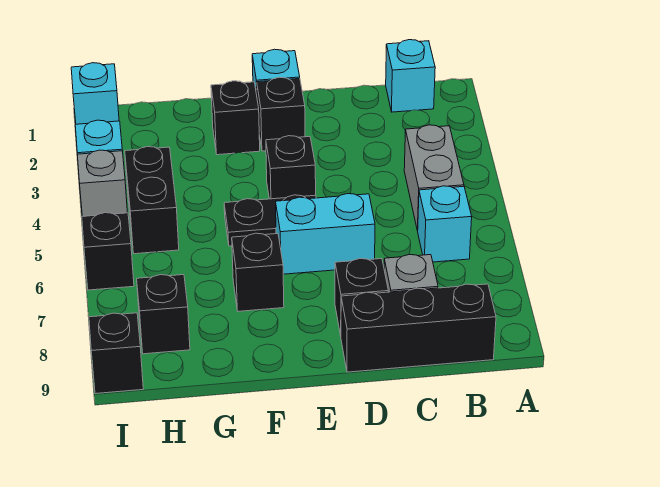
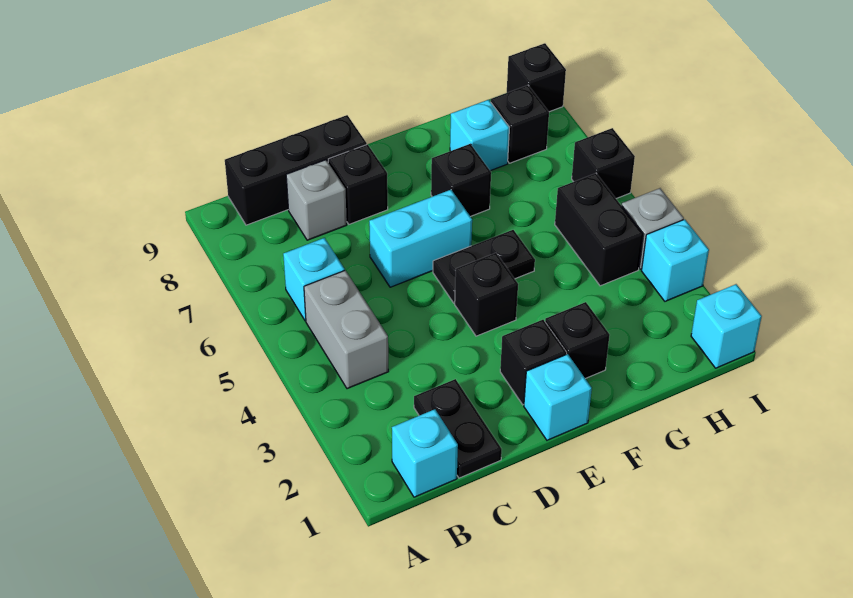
none -> black 1x2 plate [414,379,502,478]
none -> cyan 1x1 brick [450,100,509,171]

